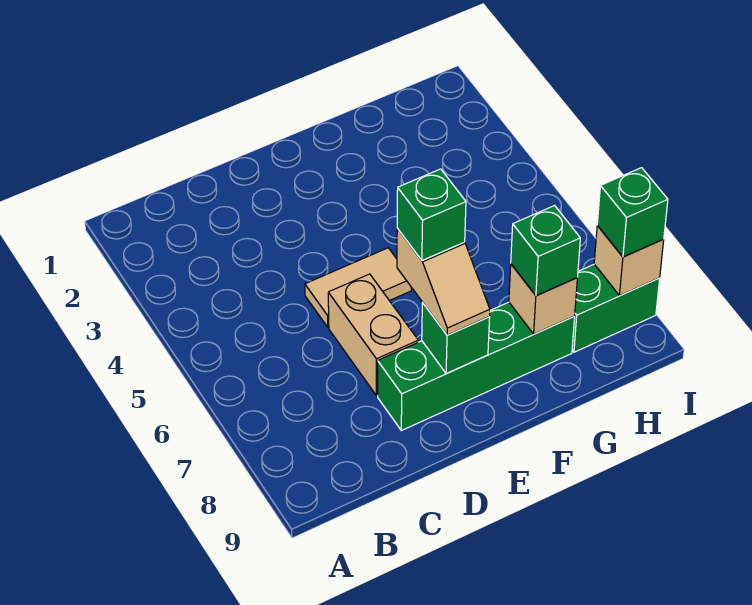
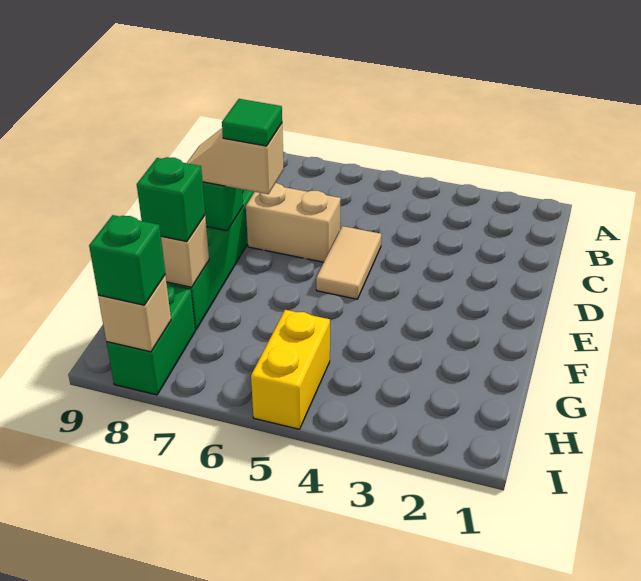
green 1x1 brick [397,169,466,260] -> green 1x1 tile [222,99,282,146]
none -> yellow 1x2 brick [251,310,330,429]

